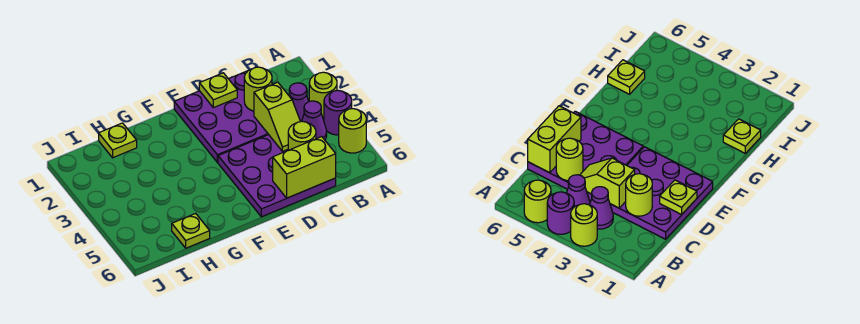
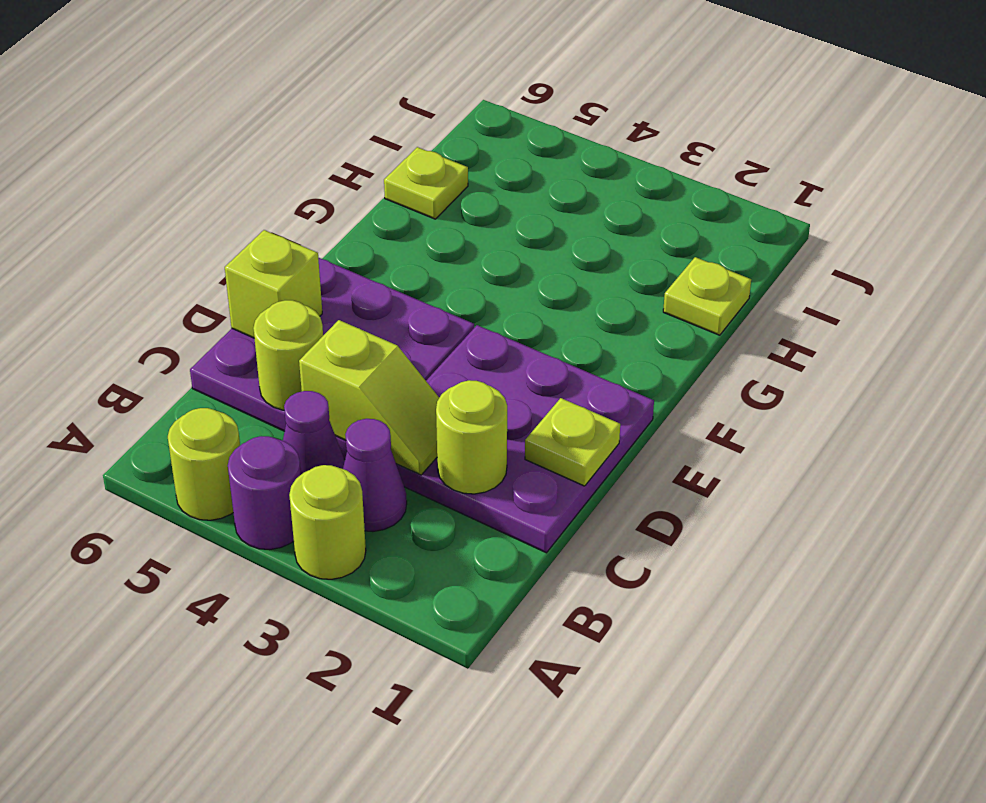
lime 1x2 slope [254,82,300,151] -> lime 1x2 slope turned to [299,320,439,475]
lime 1x2 brick [273,137,336,198] -> lime 1x1 brick [225,230,322,338]

